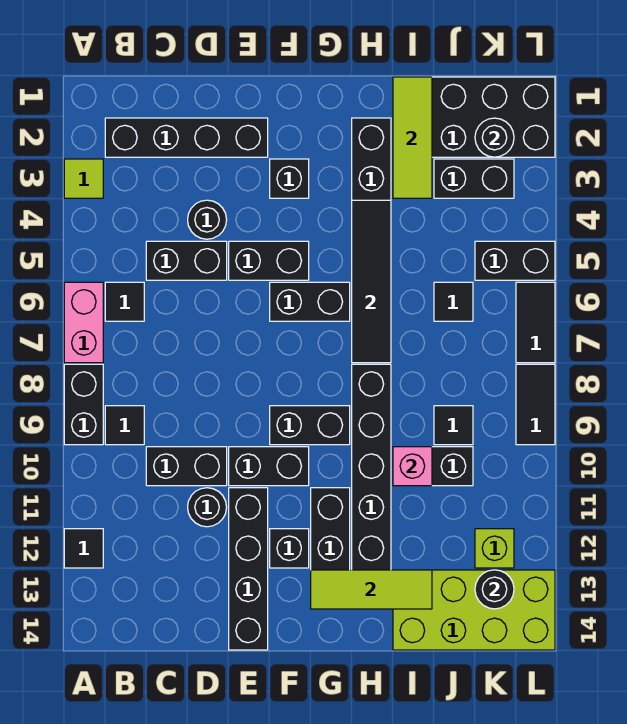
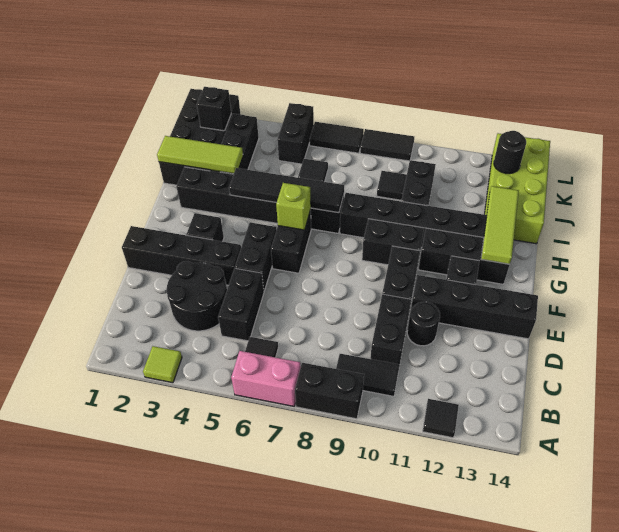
black 1x4 brick [105,118,268,157] -> black 1x4 brick turned to [122,226,241,285]
black 1x1 tile [105,406,144,445] -> black 1x2 tile [336,354,400,396]
black 1x1 round brick [188,200,227,239] -> black 2x2 round brick [167,261,227,331]
black 1x2 brick [270,406,350,445] -> black 1x2 brick turned to [362,219,424,265]
pink 1x1 brick [393,447,432,486] -> none
black 1x1 round brick [475,118,514,157] -> black 1x1 brick [197,87,231,131]
lime 1x1 brick [475,529,514,568] -> lime 1x1 brick moved to [276,183,311,230]

